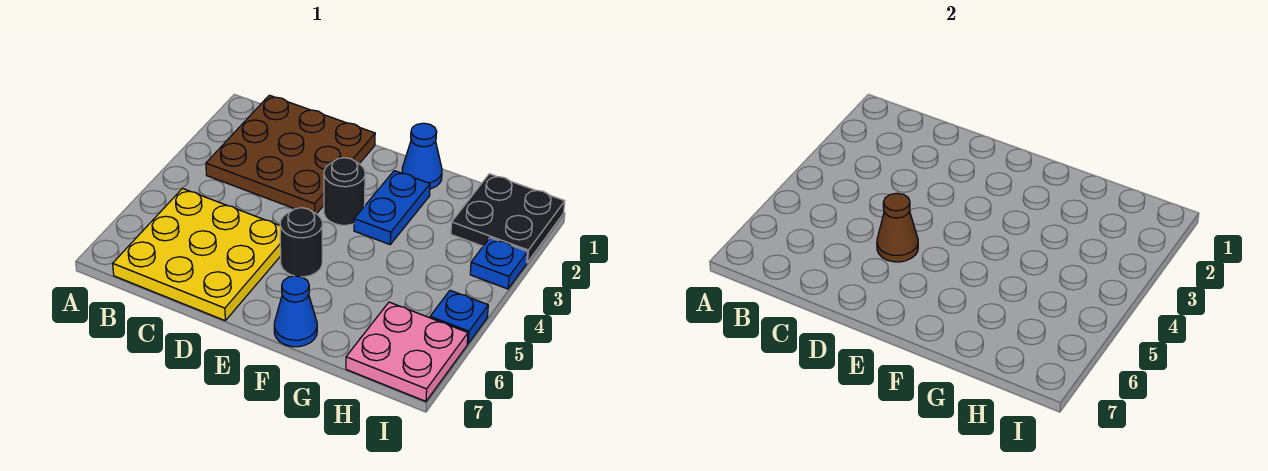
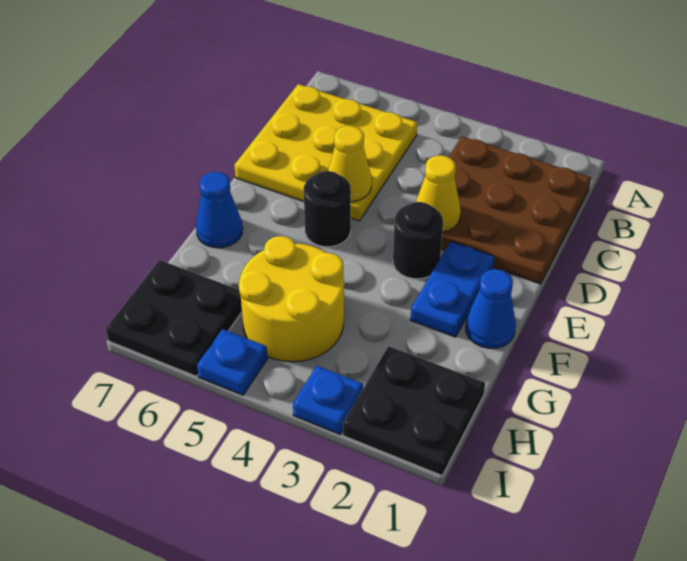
none -> yellow 1x1 cone [416,156,461,232]
brown 1x1 cone [877,193,918,262] -> yellow 1x1 cone [328,126,372,202]
blue 1x2 plate [354,171,430,244] -> blue 1x2 plate turned to [410,241,495,337]
none -> yellow 2x2 round brick [239,236,344,362]
pink 2x2 plate [346,302,468,401] -> black 2x2 plate [106,260,242,376]

